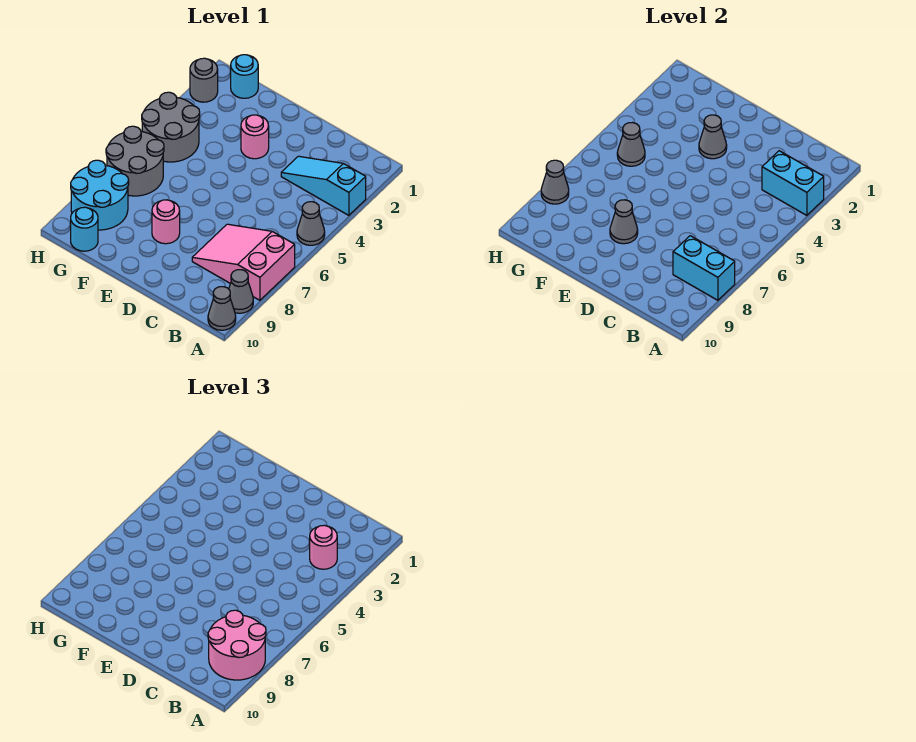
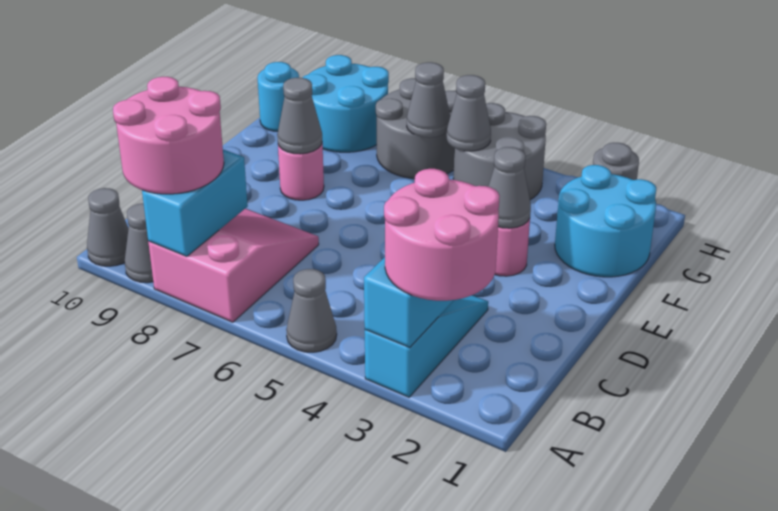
pink 1x1 round brick [310,525,337,569] -> pink 2x2 round brick [384,169,500,301]
cyan 1x1 round brick [231,55,258,98] -> cyan 2x2 round brick [555,165,656,277]
grey 1x1 cone [541,160,569,204] -> grey 1x1 cone moved to [407,62,450,138]

